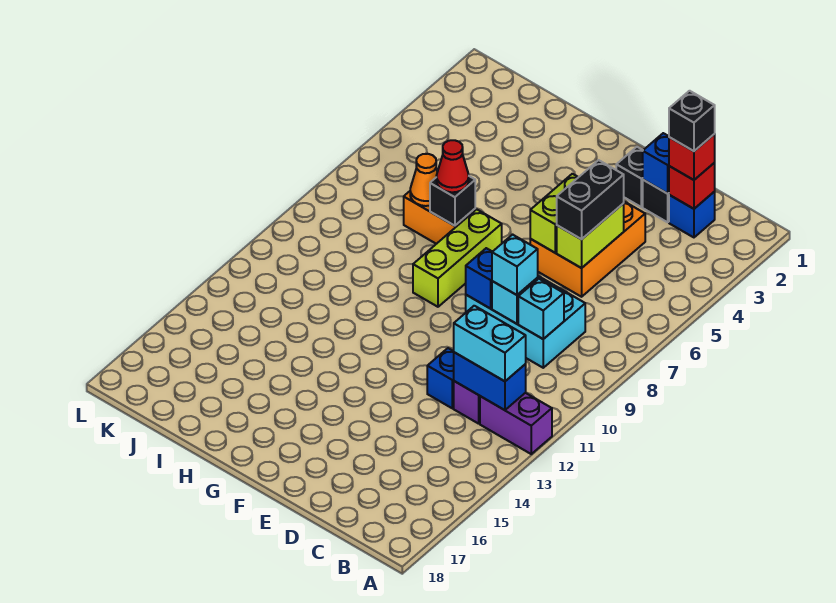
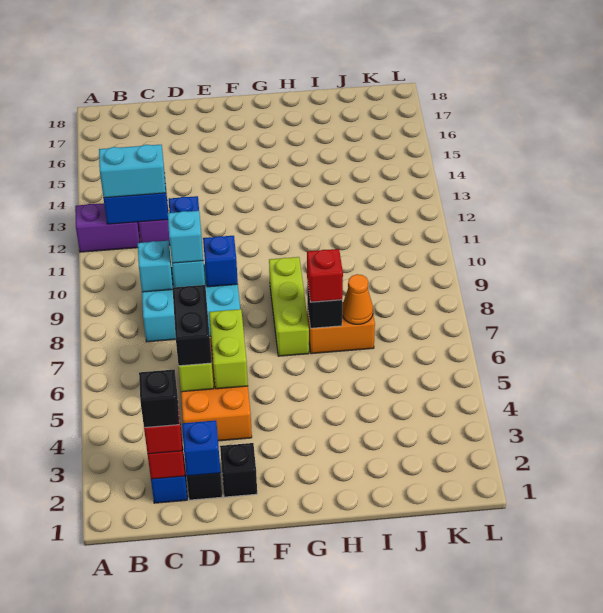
red 1x1 cone [436,140,469,192] -> red 1x1 brick [307,249,343,302]

